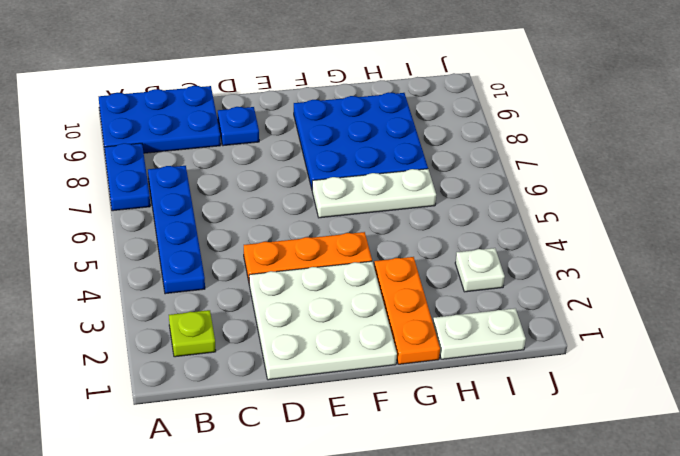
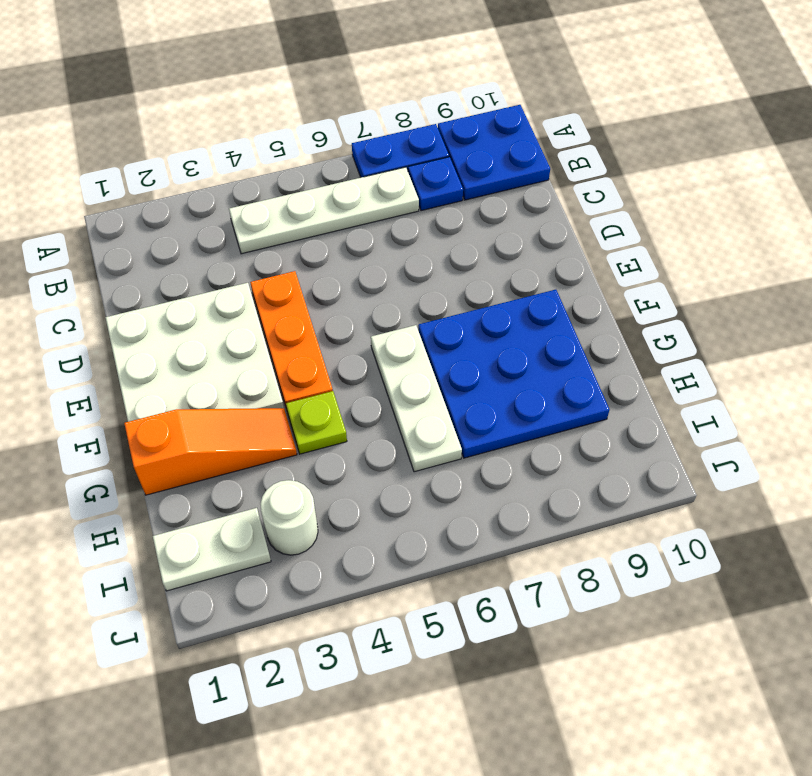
blue 2x3 plate [99,86,221,153] -> blue 2x2 plate [438,105,550,200]
lime 1x1 plate [169,310,216,357] -> lime 1x1 plate moved to [286,391,347,454]
blue 1x4 plate [148,166,205,294] -> white 1x4 plate [229,167,419,254]
blue 1x1 plate [218,107,259,146] -> blue 1x1 plate moved to [408,157,463,211]
orange 1x3 plate [374,257,440,364] -> orange 1x3 slope [124,408,297,495]
white 1x2 plate [433,308,526,359] -> white 1x2 plate turned to [153,508,271,591]
white 1x1 plate [455,248,505,292] -> white 1x1 round brick [260,480,318,555]

